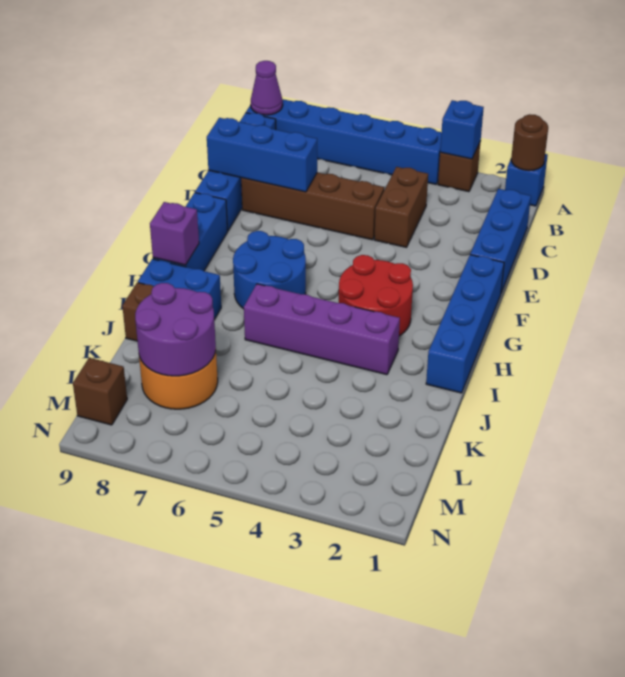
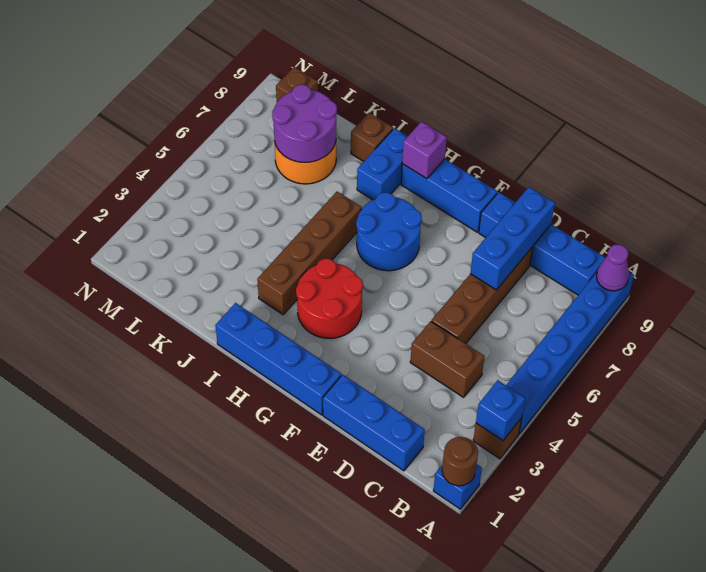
purple 1x4 brick [244,284,400,375] -> brown 1x4 brick [257,192,362,315]

